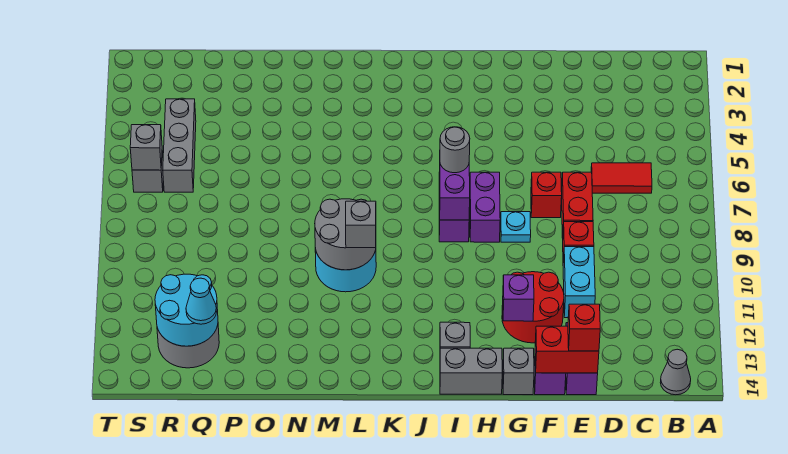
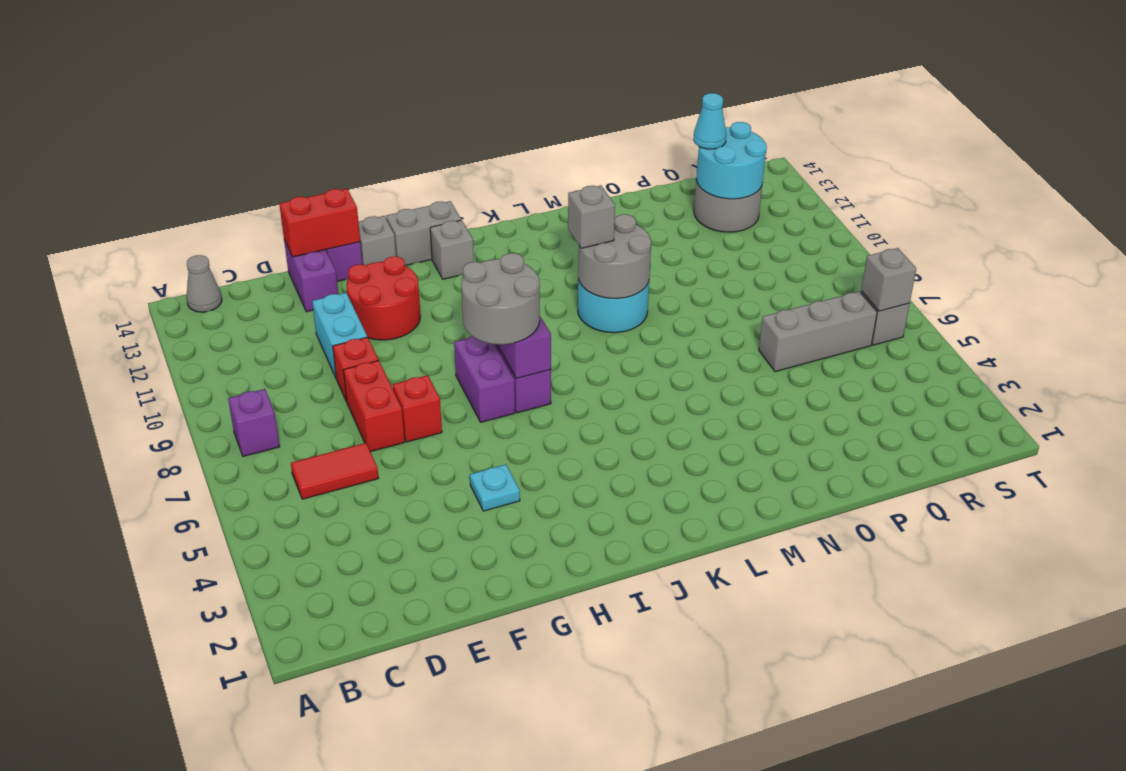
red 1x1 brick [568,304,600,351] -> none
cyan 1x1 plate [501,212,531,242] -> cyan 1x1 plate moved to [470,465,520,511]
purple 1x1 brick [503,275,534,321] -> purple 1x1 brick moved to [228,389,280,456]
grey 1x1 round brick [440,127,470,173] -> grey 2x2 round brick [461,253,540,345]
grey 1x3 brick [163,99,196,192] -> grey 1x3 brick turned to [759,291,877,372]

